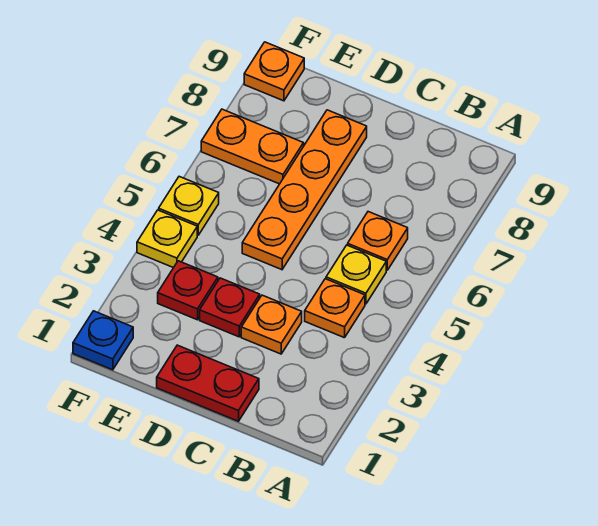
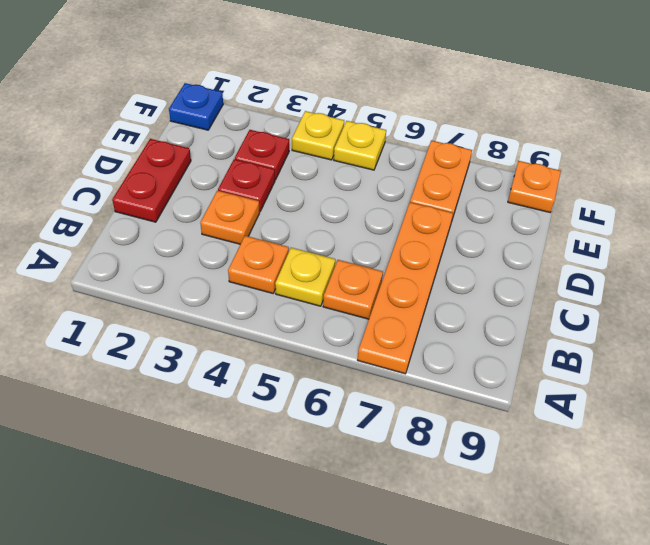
orange 1x4 plate [242,110,367,270] -> orange 1x4 plate turned to [358,202,453,374]

